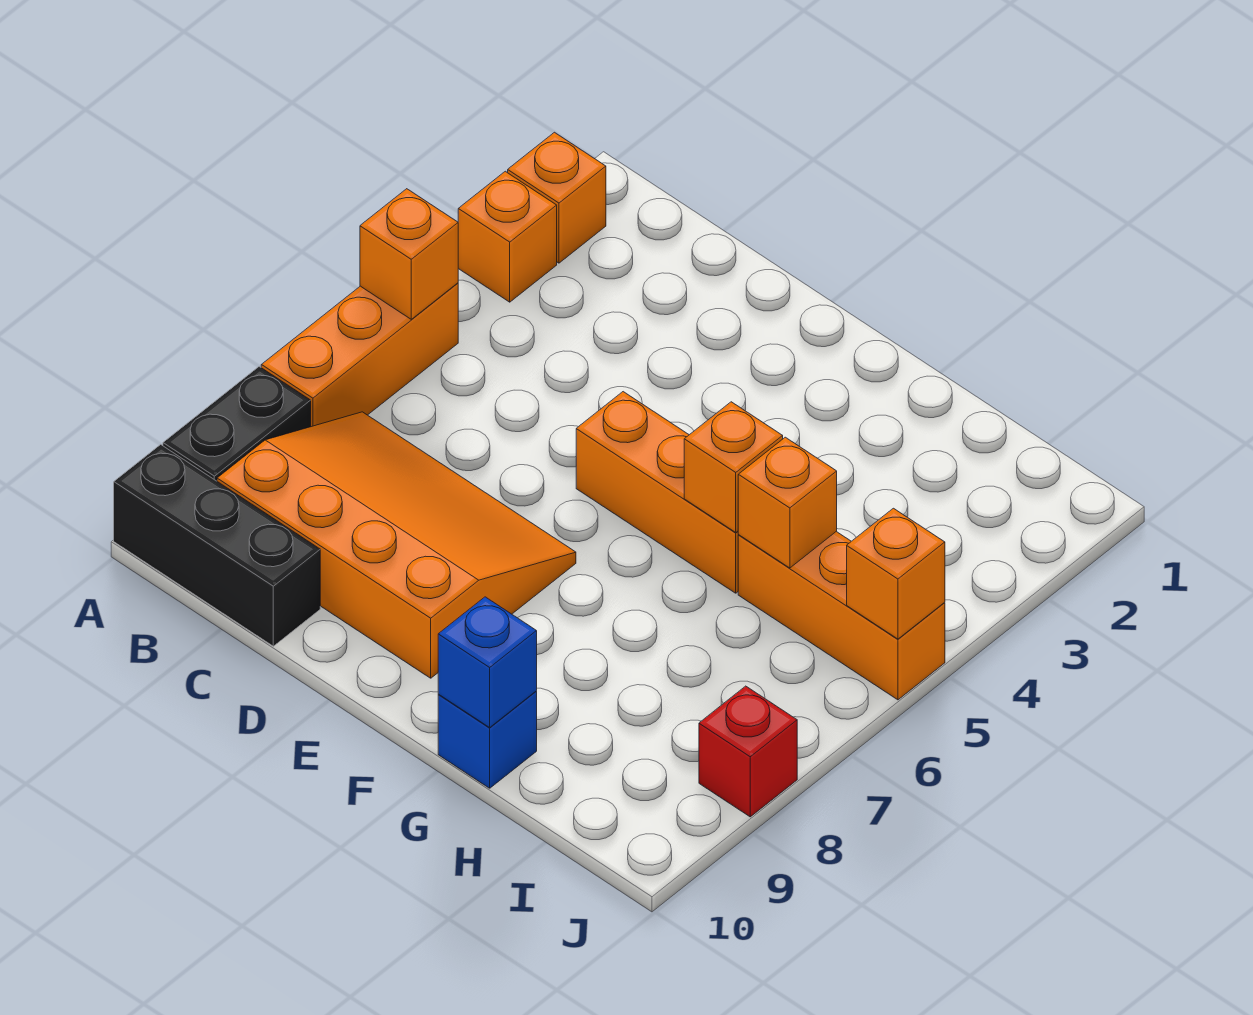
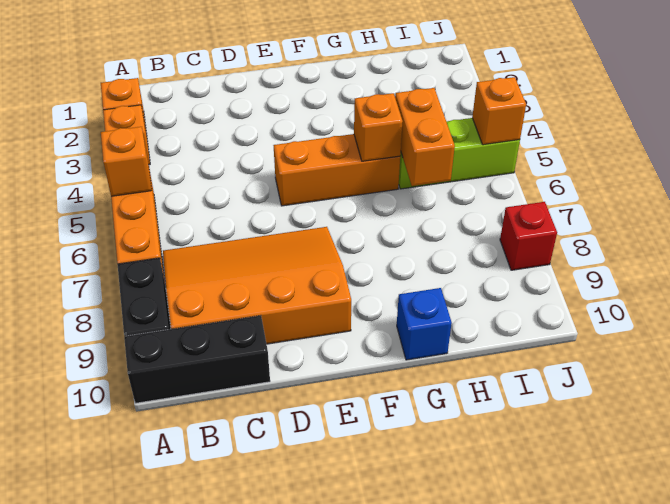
blue 1x1 brick [438,597,537,727] -> none
orange 1x3 brick [738,532,945,700] -> lime 1x3 brick [399,118,520,189]
orange 1x1 brick [738,437,837,568] -> orange 1x2 brick [395,88,455,186]

